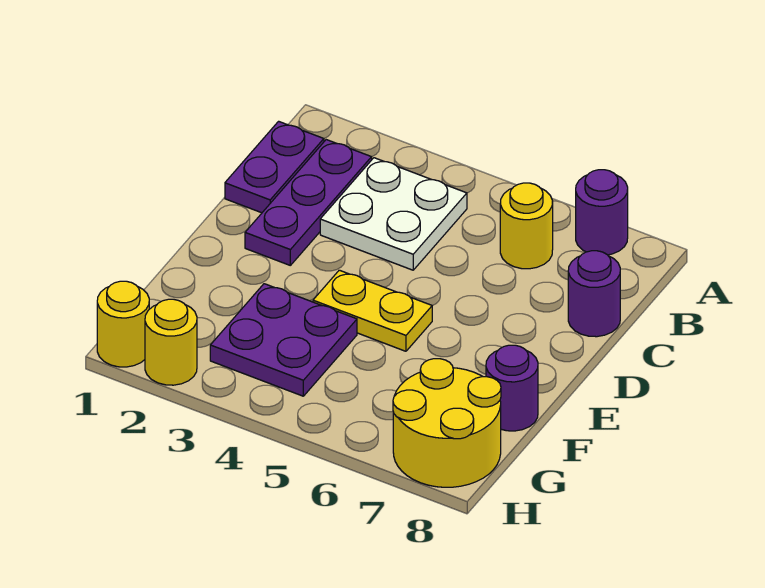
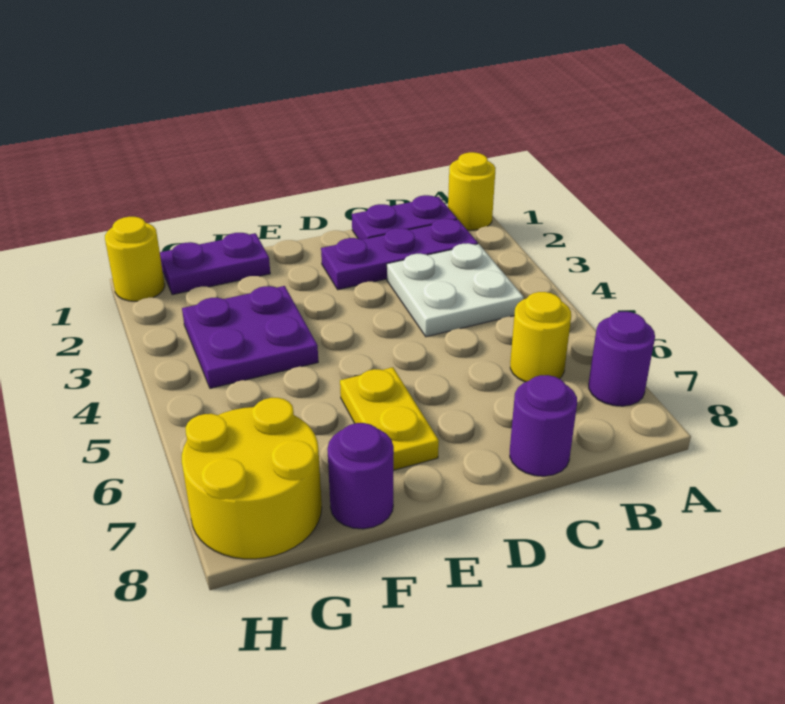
yellow 1x2 plate [313,270,432,351] -> yellow 1x2 plate moved to [340,367,439,471]
none -> purple 1x2 plate [160,233,270,295]
yellow 1x1 round brick [145,299,197,385] -> yellow 1x1 round brick moved to [448,152,496,230]

